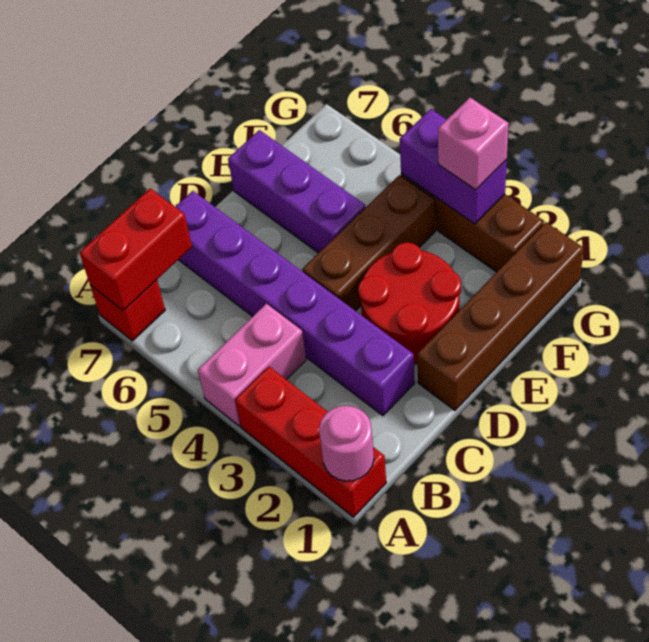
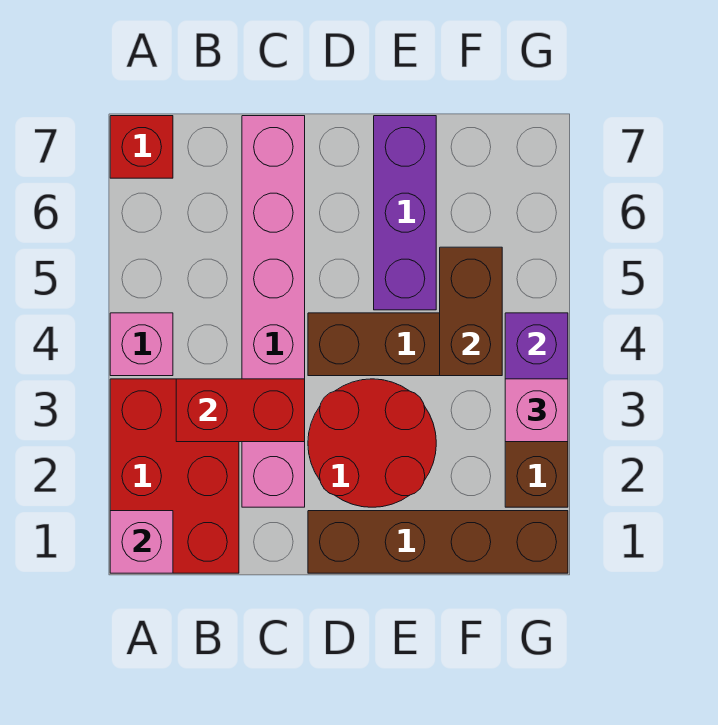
red 1x3 brick [235,367,386,517] -> red 2x3 brick [110,379,239,573]
pink 1x1 round brick [319,406,374,481] -> pink 1x1 brick [110,511,173,573]
pink 1x2 brick [198,304,306,426] -> pink 1x1 brick [110,313,173,376]
red 1x2 brick [79,188,192,311] -> red 1x2 brick moved to [176,379,305,442]
purple 1x6 brick [176,191,415,416] -> pink 1x6 brick [242,116,305,507]
none -> brown 1x2 brick [440,247,502,376]

